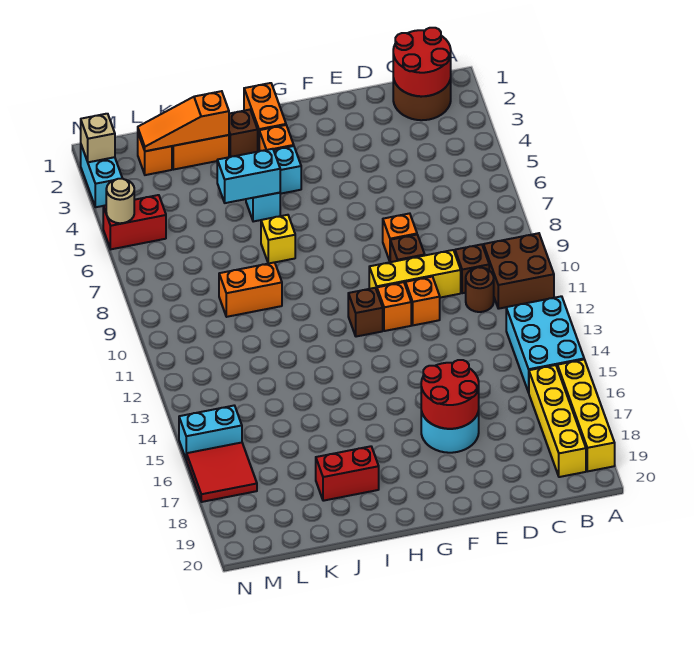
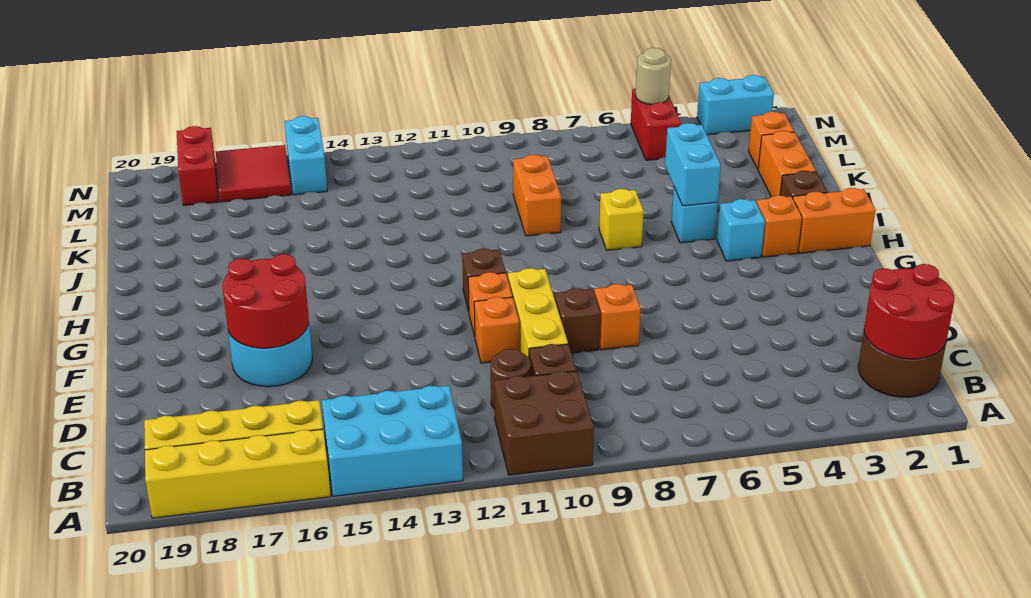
red 1x2 brick [316,446,379,501] -> red 1x2 brick moved to [177,126,218,205]
orange 1x3 slope [138,91,229,151] -> none
tan 1x1 brick [81,114,115,162] -> none

